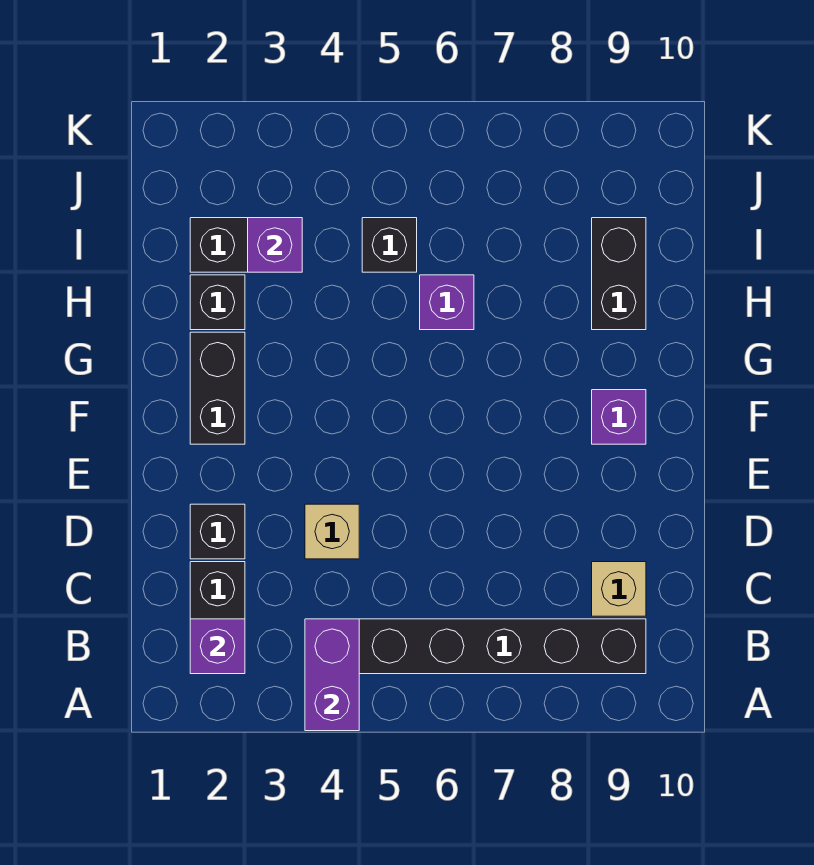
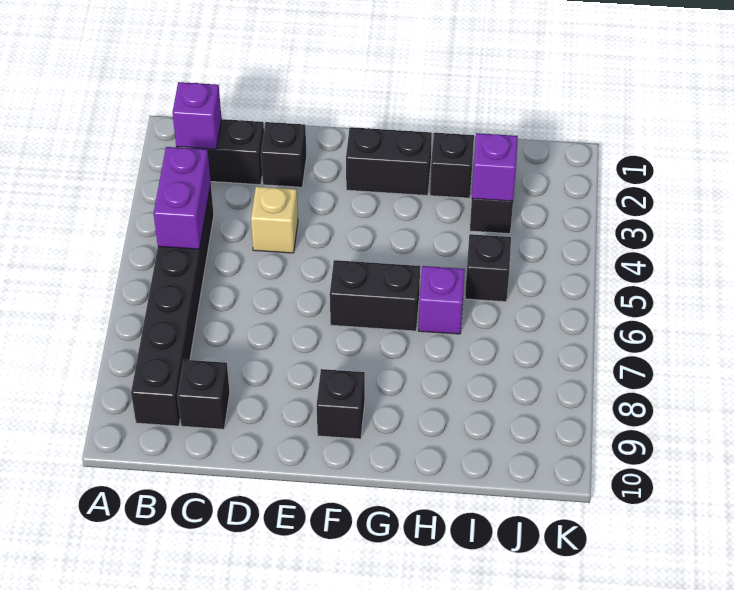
purple 1x2 brick [305,619,359,731] -> purple 1x2 brick turned to [154,147,211,249]
tan 1x1 brick [592,562,646,616] -> black 1x1 brick [177,360,230,429]
purple 1x1 brick [592,390,646,444] -> black 1x1 brick [317,369,365,439]
black 1x2 brick [592,218,646,330] -> black 1x2 brick moved to [330,260,420,331]

